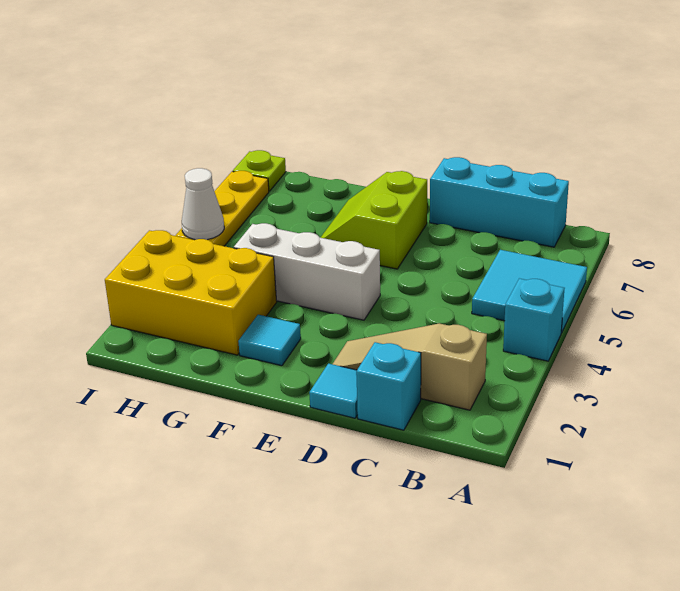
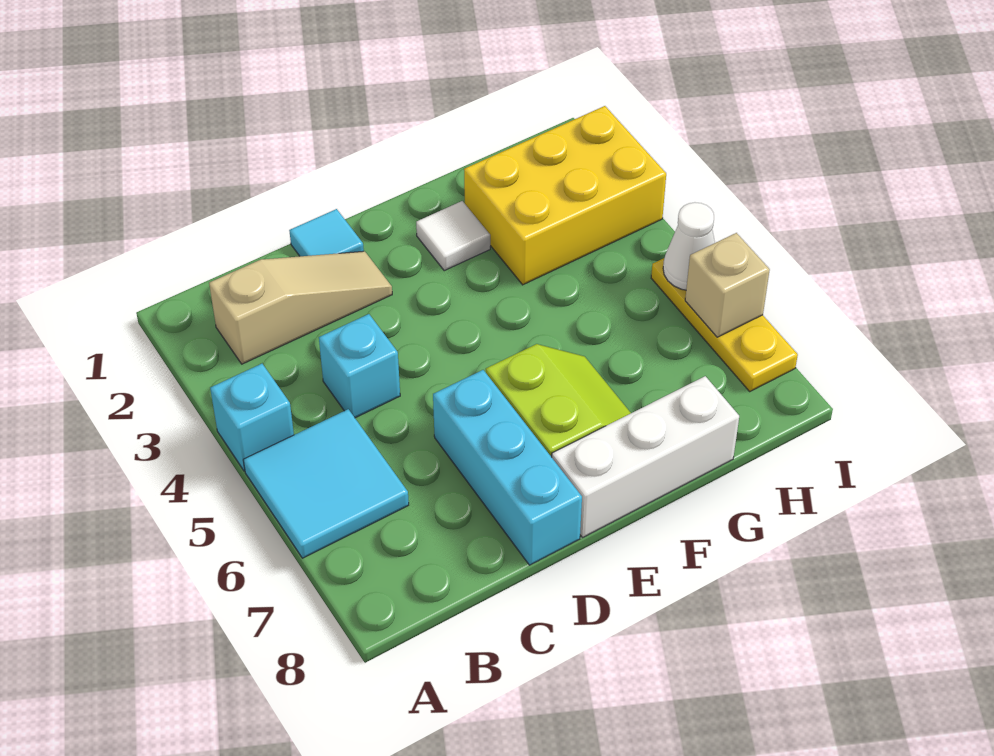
cyan 1x3 brick [430,157,569,247] -> cyan 1x3 brick turned to [433,370,582,565]
cyan 1x1 brick [356,342,421,430] -> cyan 1x1 brick moved to [319,314,400,418]
white 1x3 brick [234,223,380,320] -> white 1x3 brick moved to [552,376,739,538]
cyan 1x1 tile [238,315,301,366] -> white 1x1 tile [416,201,490,271]
none -> tan 1x1 brick [685,233,770,337]
lime 1x1 plate [233,150,286,191] -> none

